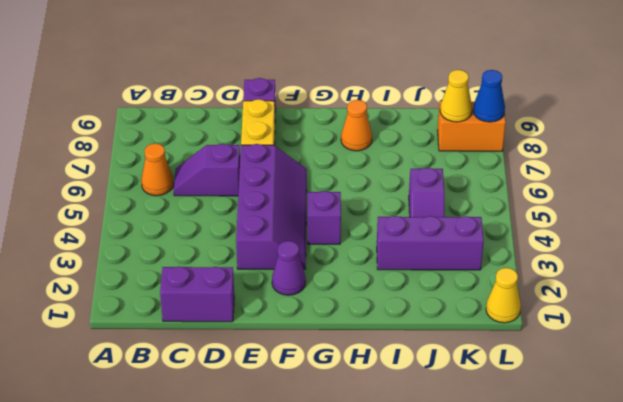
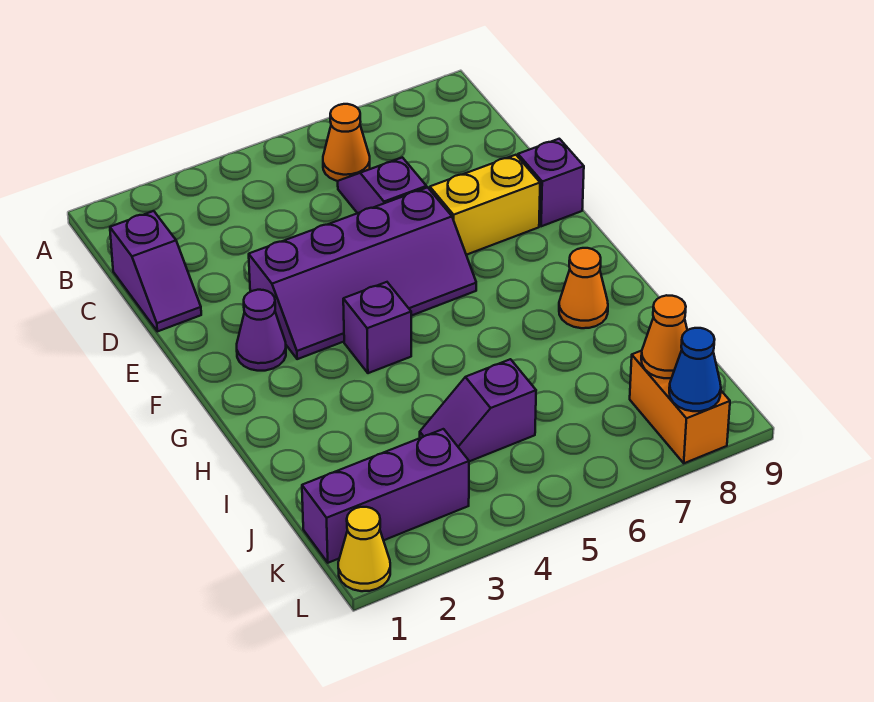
purple 1x2 brick [160,267,234,322] -> purple 1x2 slope [110,211,201,331]
purple 1x3 brick [377,216,484,270] -> purple 1x3 brick turned to [302,429,469,563]
yellow 1x1 cone [440,70,472,122] -> orange 1x1 cone [641,295,687,378]

